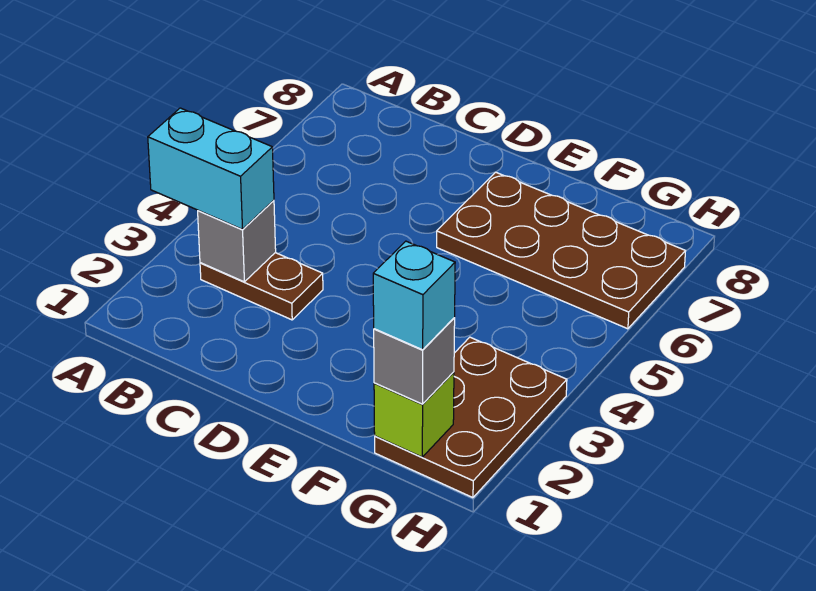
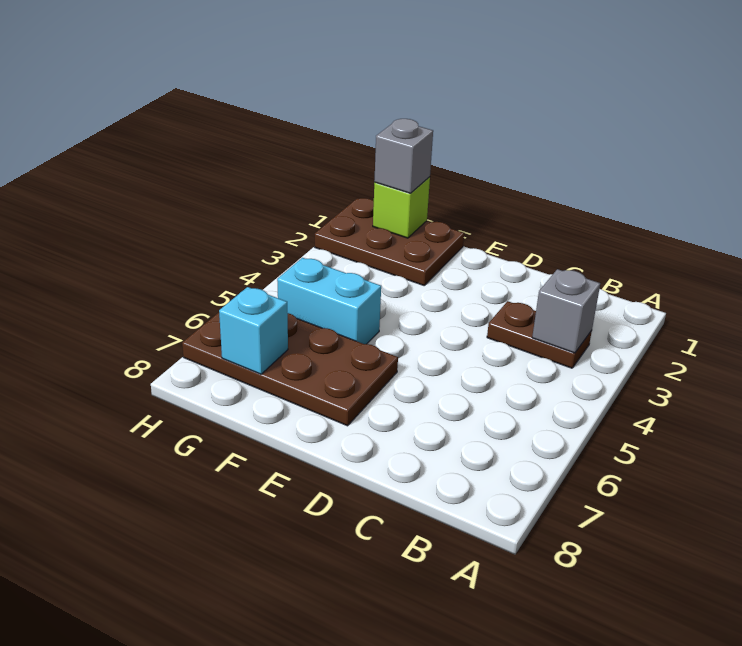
cyan 1x2 brick [148,108,274,229] -> cyan 1x2 brick moved to [277,258,381,344]
brown 2x3 plate [375,337,567,498] -> brown 2x3 plate turned to [315,198,464,285]
cyan 1x1 brick [373,241,455,350] -> cyan 1x1 brick moved to [219,287,288,374]

